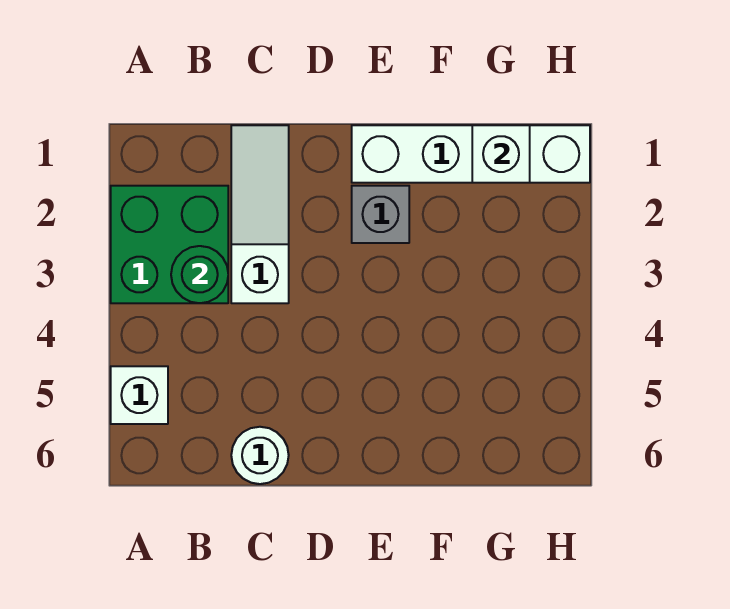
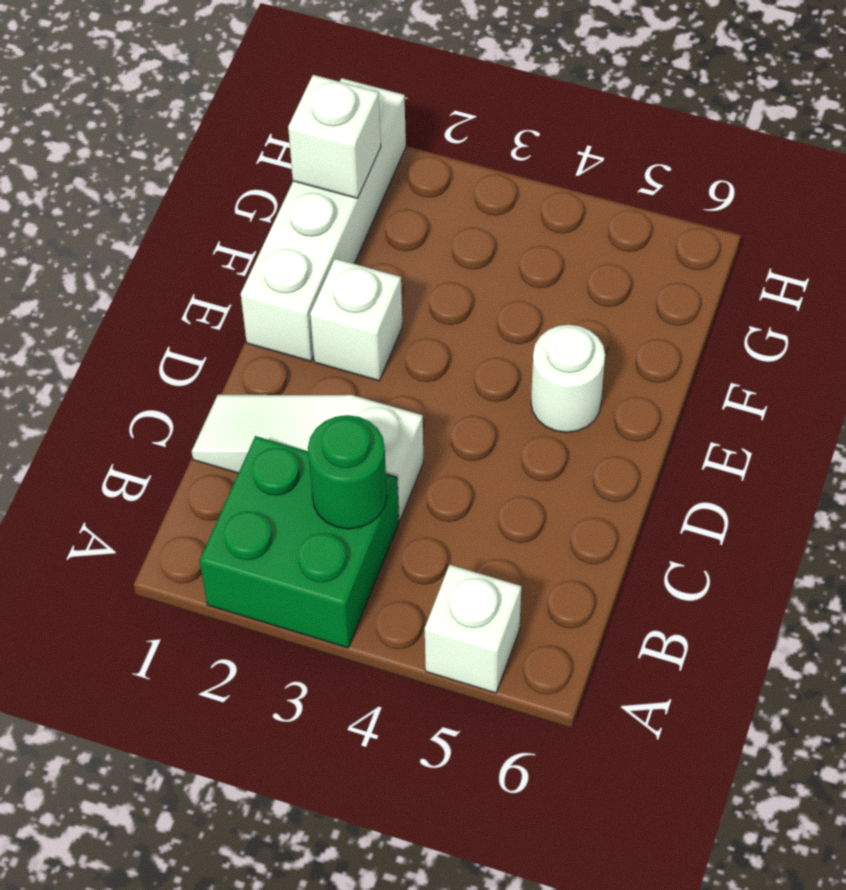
white 1x1 round brick [231,427,289,484] -> white 1x1 round brick moved to [531,325,605,433]
grey 1x1 brick [352,186,409,243] -> white 1x1 brick [310,259,402,381]

